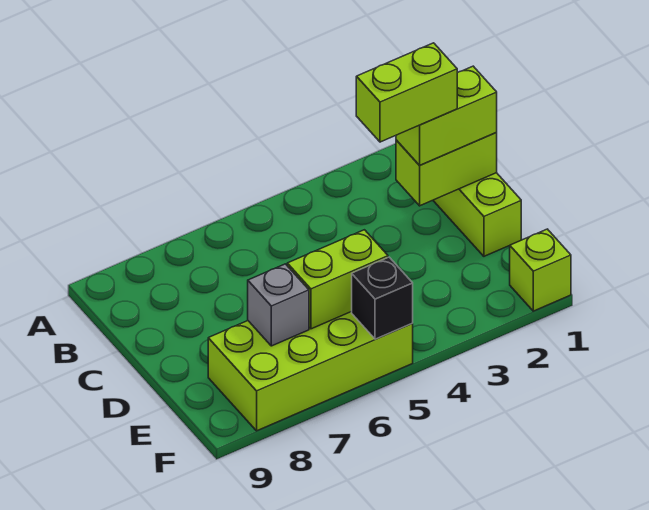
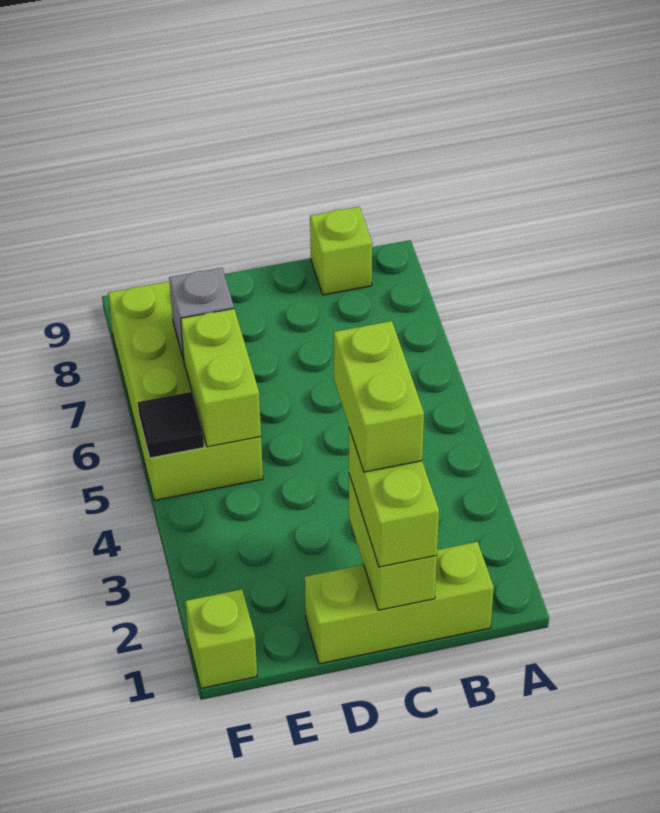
none -> lime 1x1 brick [310,207,372,295]
black 1x1 brick [352,257,413,339] -> black 1x1 tile [138,392,204,458]

